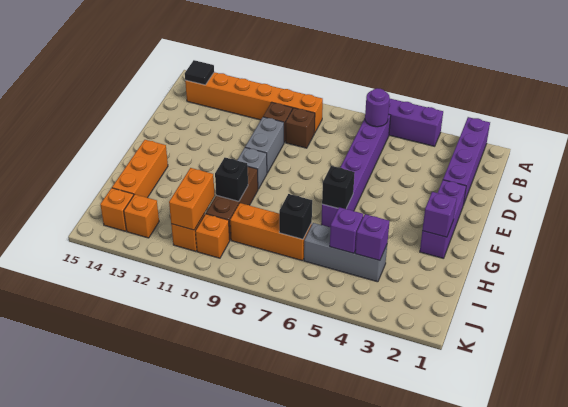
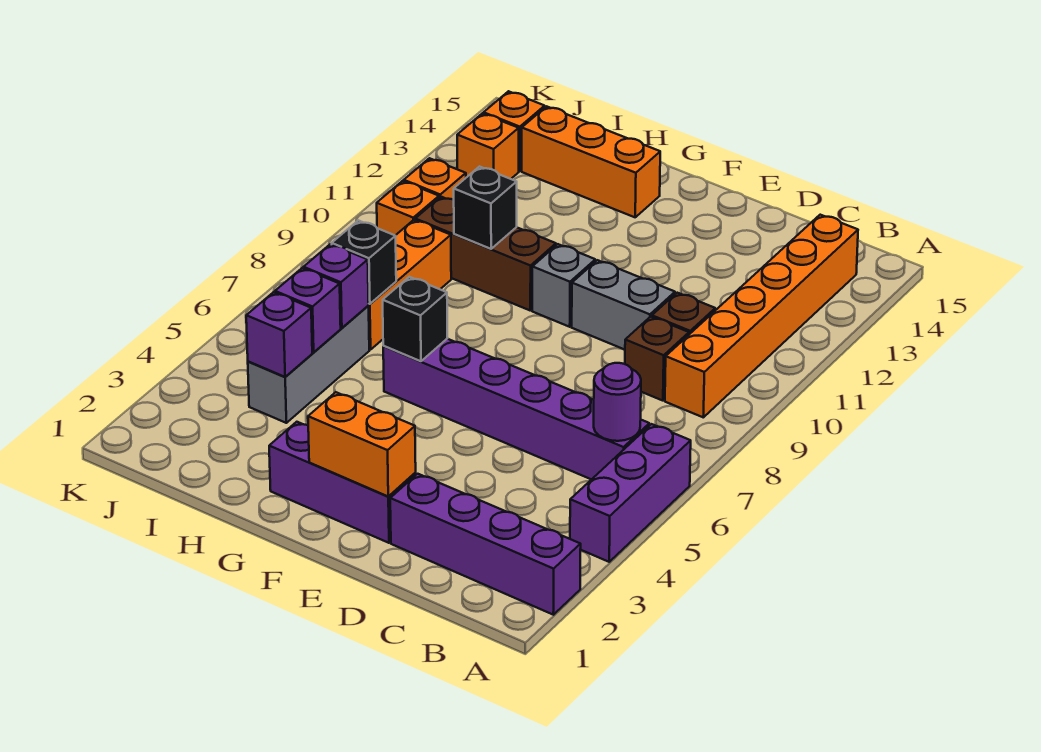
black 1x1 tile [185,60,214,85] -> none
purple 1x1 brick [422,192,457,237] -> purple 1x1 brick moved to [303,244,369,328]
orange 1x2 brick [169,168,215,230] -> orange 1x2 brick moved to [308,392,416,497]

